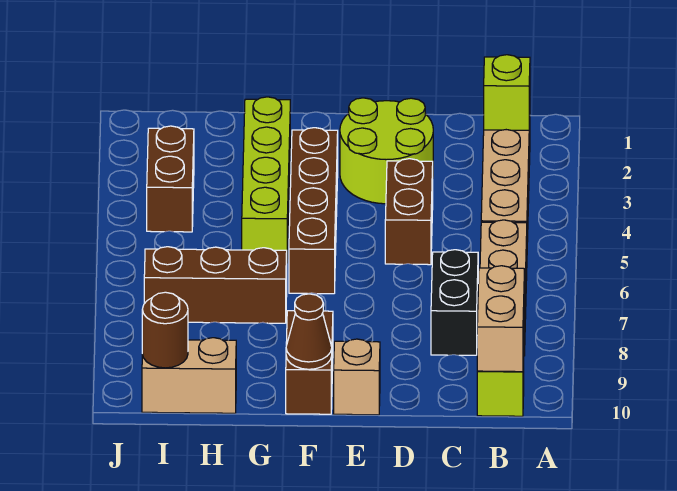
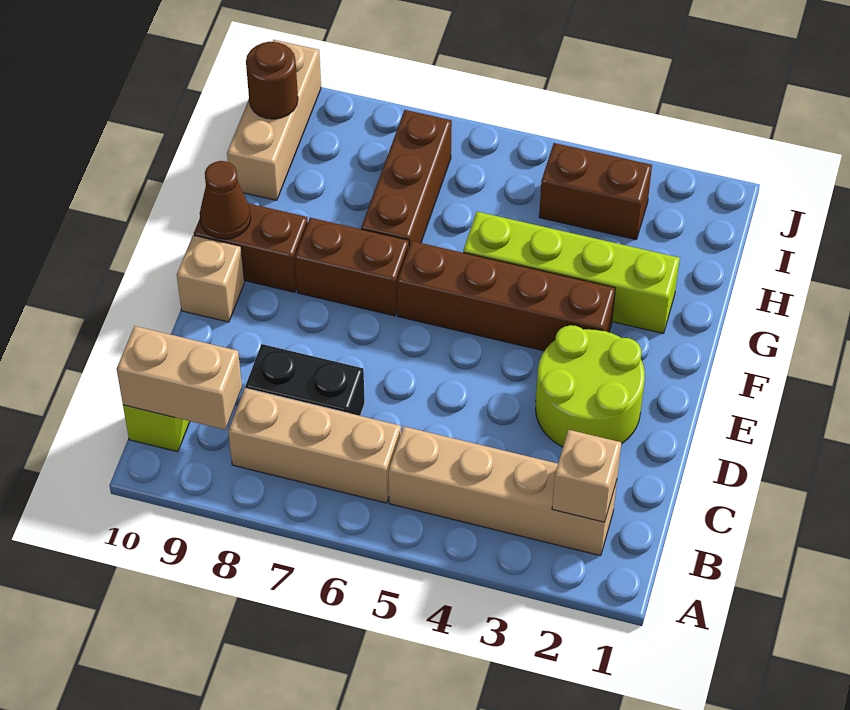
lime 1x1 brick [484,55,530,130] -> tan 1x1 brick [552,430,621,522]
brown 1x2 brick [385,159,433,265] -> brown 1x2 brick moved to [295,218,409,316]
tan 1x2 brick [142,338,236,413] -> tan 1x3 brick [227,40,321,200]

